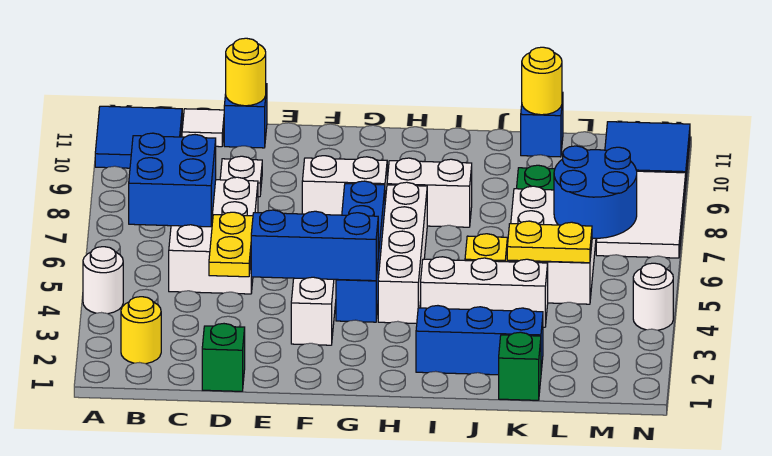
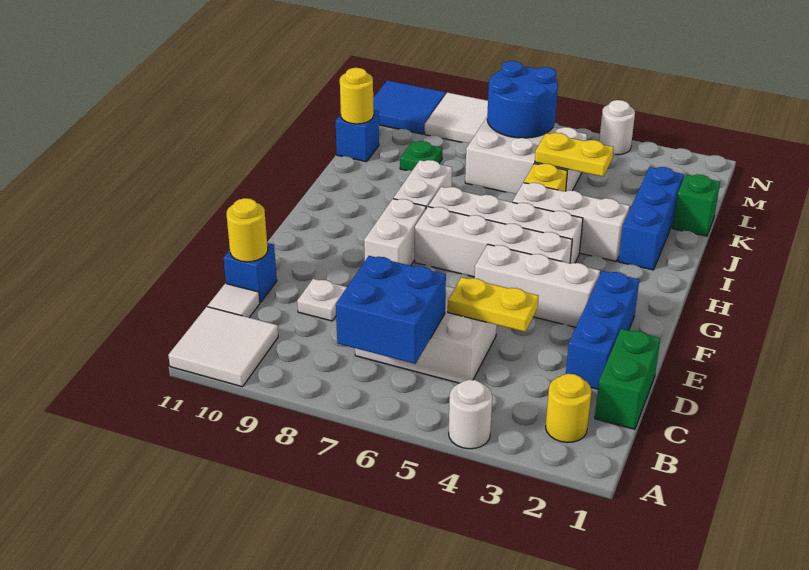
blue 2x2 tile [95,106,182,168] -> white 2x2 tile [168,307,278,387]
green 1x1 brick [202,324,245,391] -> green 1x2 brick [595,329,661,429]
blue 1x3 brick [251,210,378,281] -> blue 1x3 brick moved to [566,271,639,389]
blue 1x4 brick [336,181,385,322] -> white 1x4 brick [415,207,572,277]
white 1x3 brick [421,257,548,327] -> white 1x3 brick turned to [512,183,630,261]
yellow 1x2 plate [507,221,592,263] -> yellow 1x2 plate turned to [535,133,614,177]

